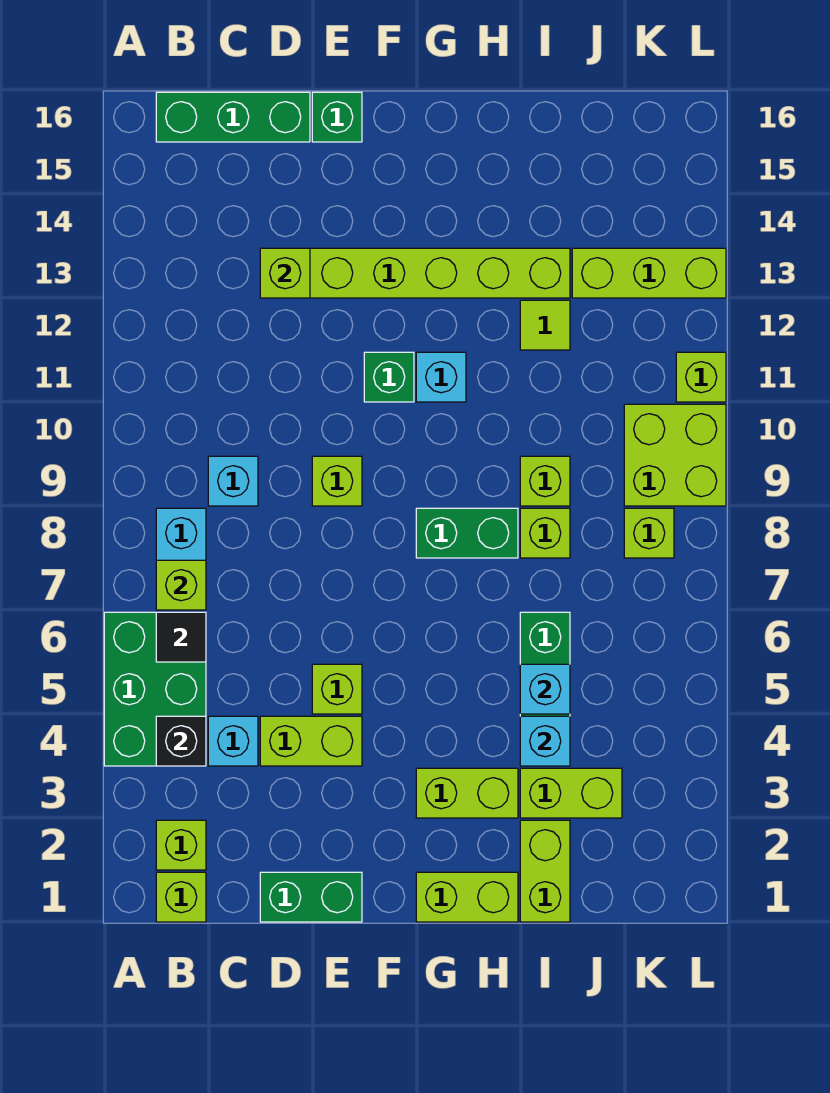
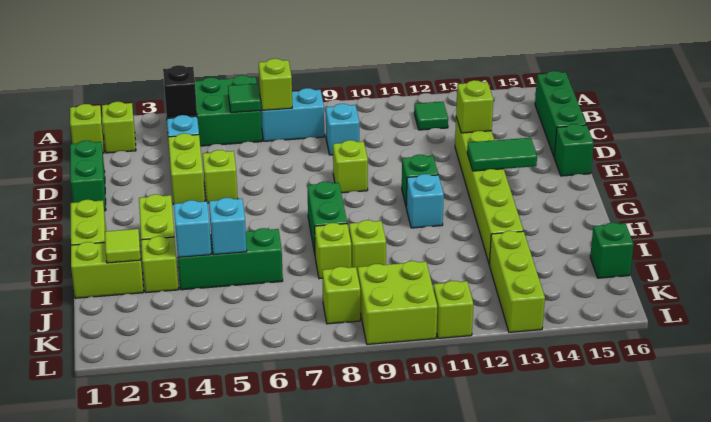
black 1x1 tile [156,612,206,662] -> green 1x1 tile [228,84,261,113]
none -> green 1x1 tile [414,102,448,130]
none -> green 1x2 tile [467,138,537,171]
lime 1x2 brick [520,768,622,818] -> lime 1x1 brick [141,236,179,293]
lime 1x1 tile [520,300,570,350] -> lime 1x1 tile moved to [105,229,141,263]
none -> green 1x1 brick [590,223,634,278]

